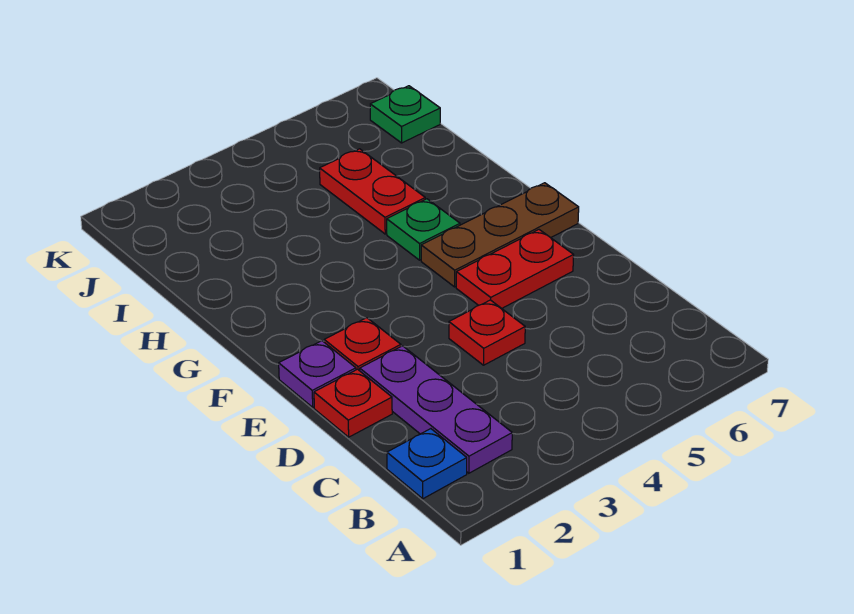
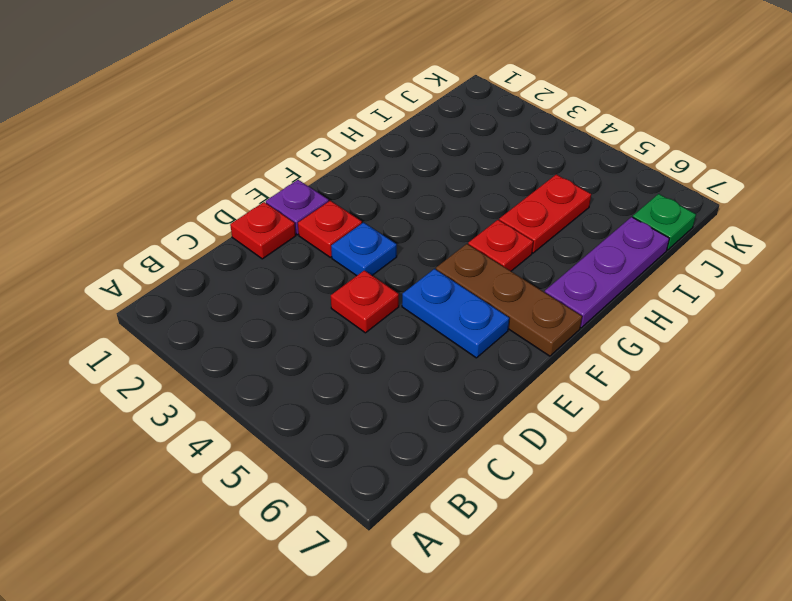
blue 1x1 plate [387,429,467,499] -> blue 1x1 plate moved to [331,223,397,276]
purple 1x3 plate [360,346,512,473] -> purple 1x3 plate moved to [545,217,669,328]
red 1x2 plate [456,230,574,308] -> blue 1x2 plate [402,269,509,358]
green 1x1 plate [387,199,460,260] -> red 1x1 plate [468,220,533,271]

